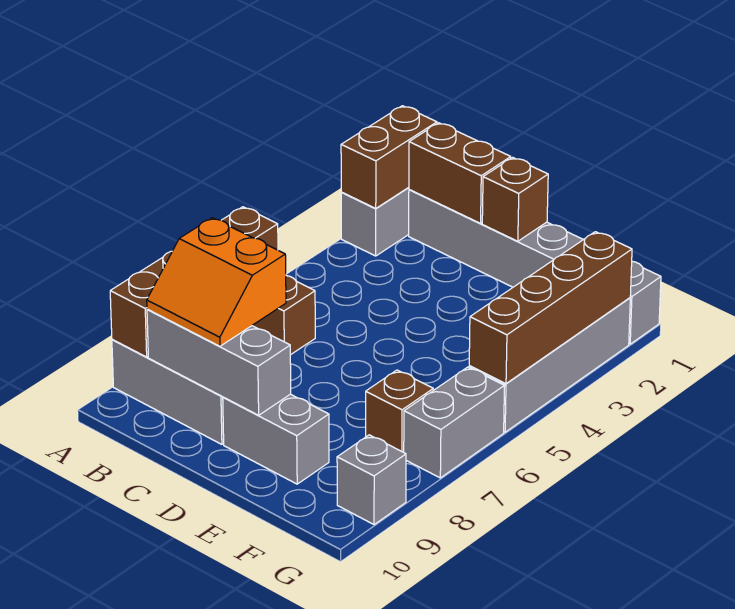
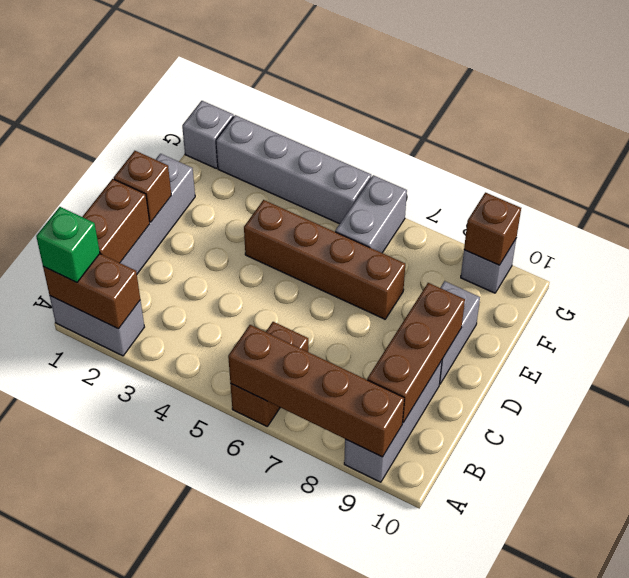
none -> green 1x1 brick [36,207,100,282]
orange 2x2 slope [147,218,286,346] -> none
grey 1x3 brick [147,309,291,415] -> brown 1x3 brick [367,283,465,423]
brown 1x1 brick [366,370,433,452] -> brown 1x1 brick moved to [464,193,521,265]
brown 1x4 brick [469,232,632,384] -> brown 1x4 brick moved to [244,200,405,319]
grey 1x2 brick [404,367,504,478] -> grey 1x2 brick turned to [335,175,407,253]

